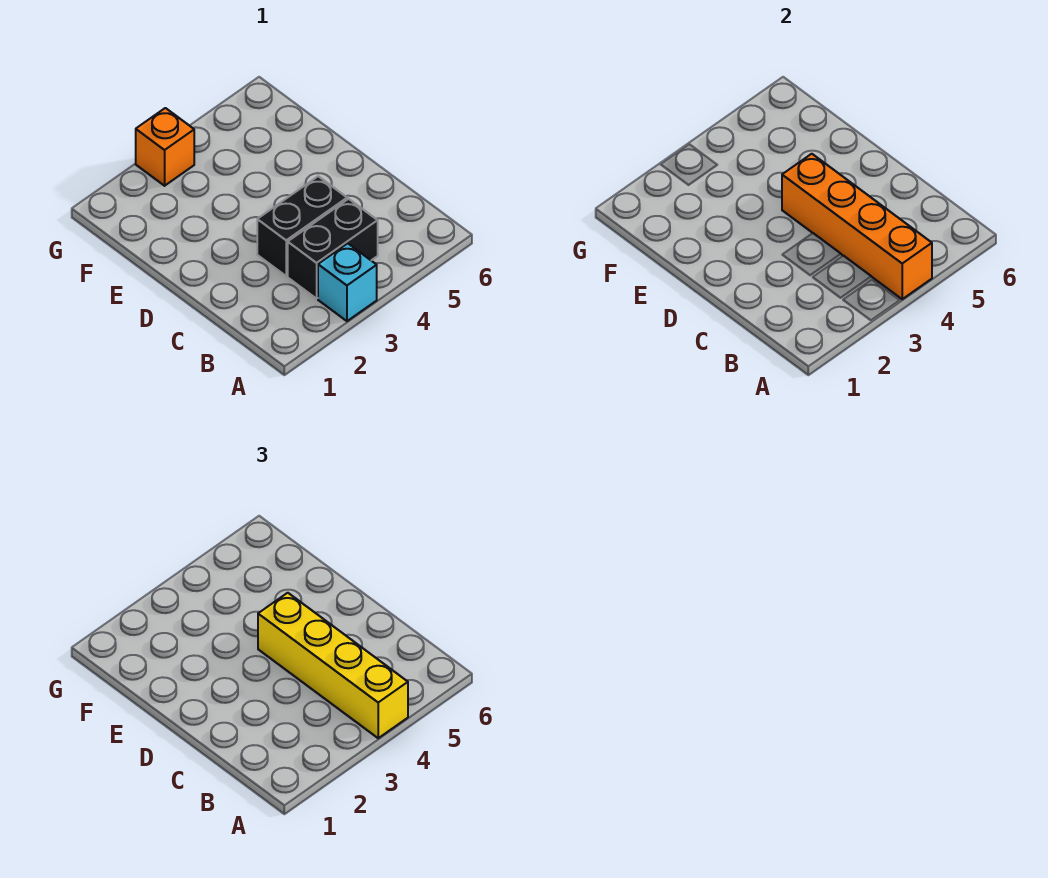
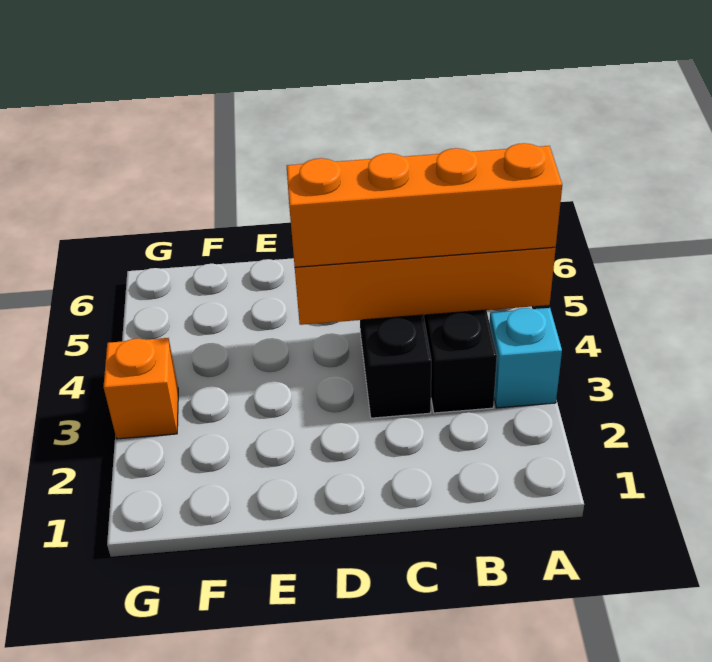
yellow 1x4 brick [258,593,408,738] -> orange 1x4 brick [287,143,562,267]

